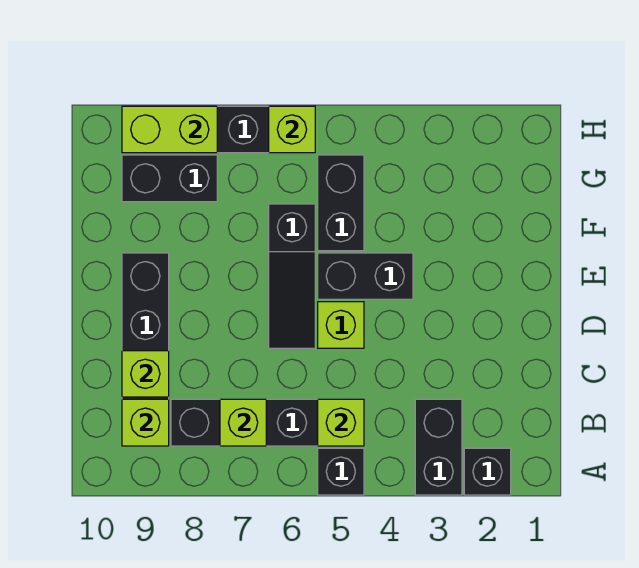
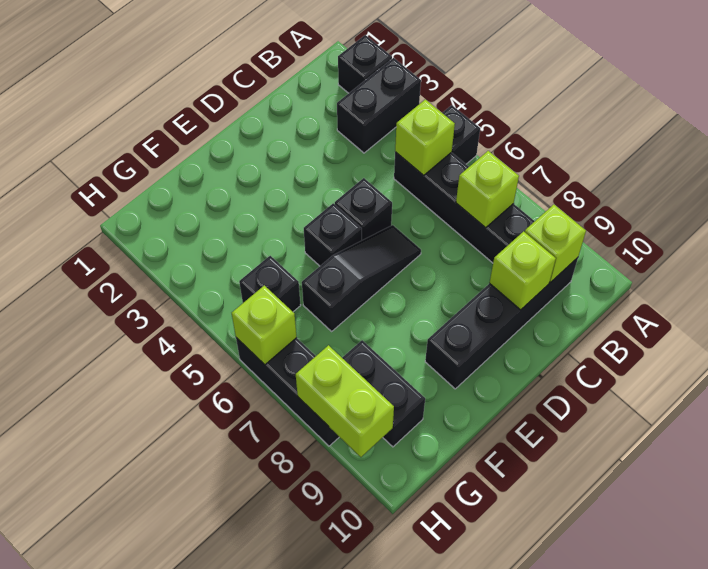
lime 1x1 brick [318,302,364,348] -> black 1x1 brick [335,178,392,240]
black 1x2 brick [318,253,413,299] -> black 1x1 brick [304,203,362,266]
black 1x2 brick [318,155,364,251] -> black 1x1 brick [239,256,301,312]

